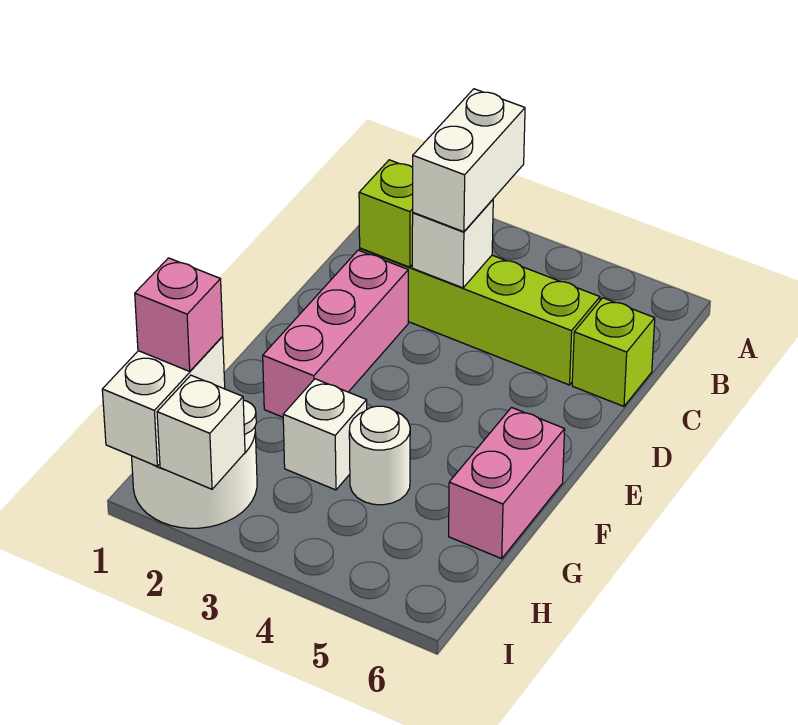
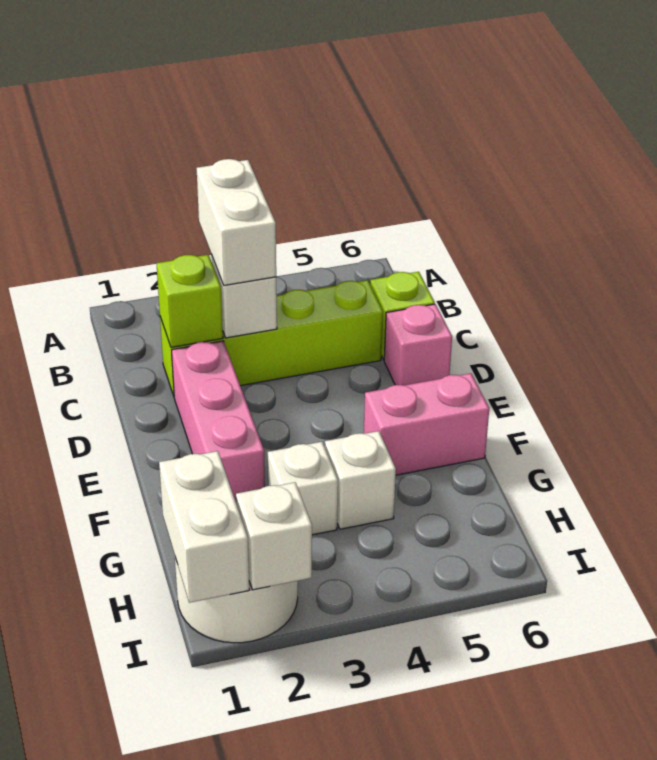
pink 1x2 brick [449,407,565,559] -> pink 1x2 brick turned to [364,373,489,475]
white 1x1 round brick [349,406,410,505] -> white 1x1 brick [325,431,396,529]
pink 1x1 brick [135,258,223,371] -> pink 1x1 brick moved to [384,304,452,385]

